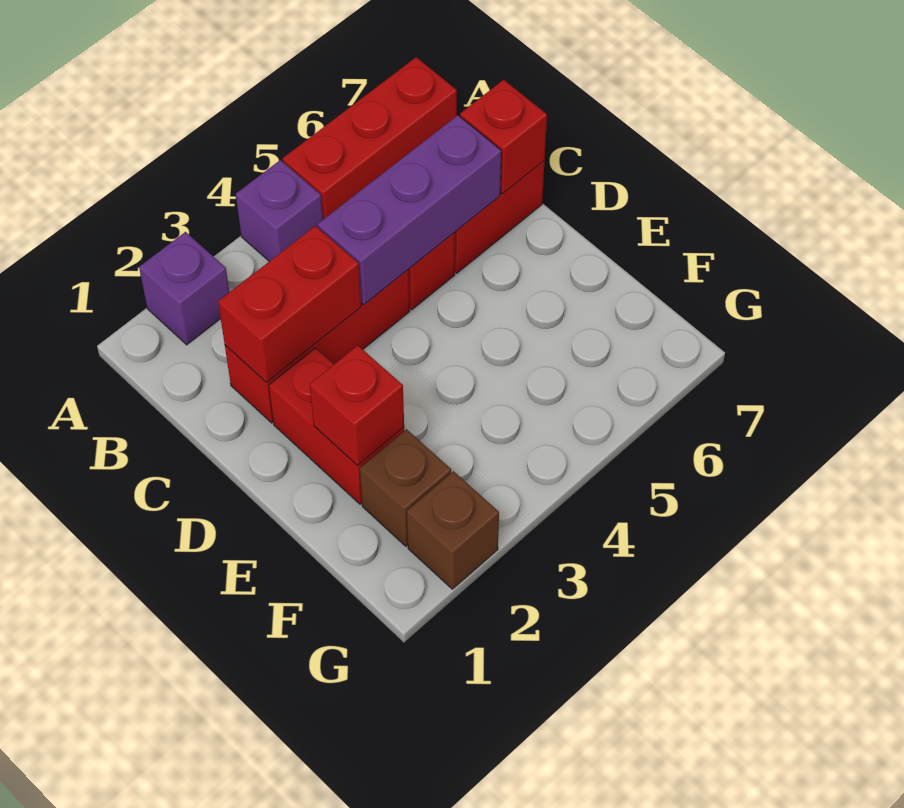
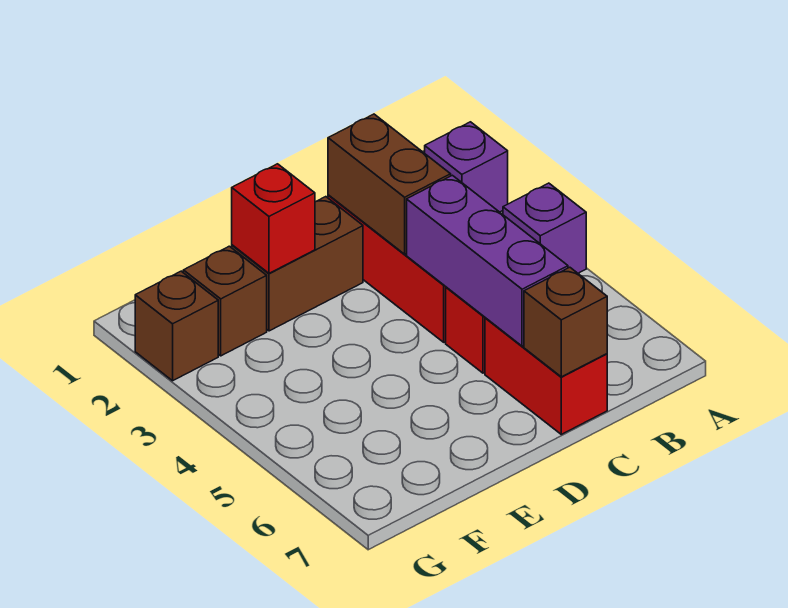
red 1x3 brick [283,57,457,219] -> none
red 1x2 brick [218,226,361,383] -> brown 1x2 brick [328,114,451,254]
red 1x1 brick [460,80,547,194] -> brown 1x1 brick [524,267,607,377]
red 1x2 brick [269,348,404,504] -> brown 1x2 brick [232,197,363,331]

